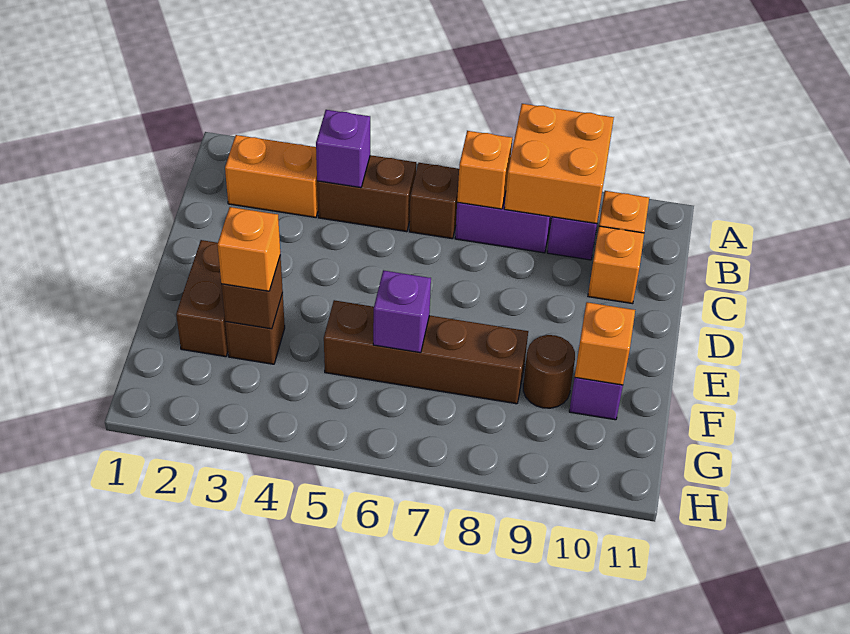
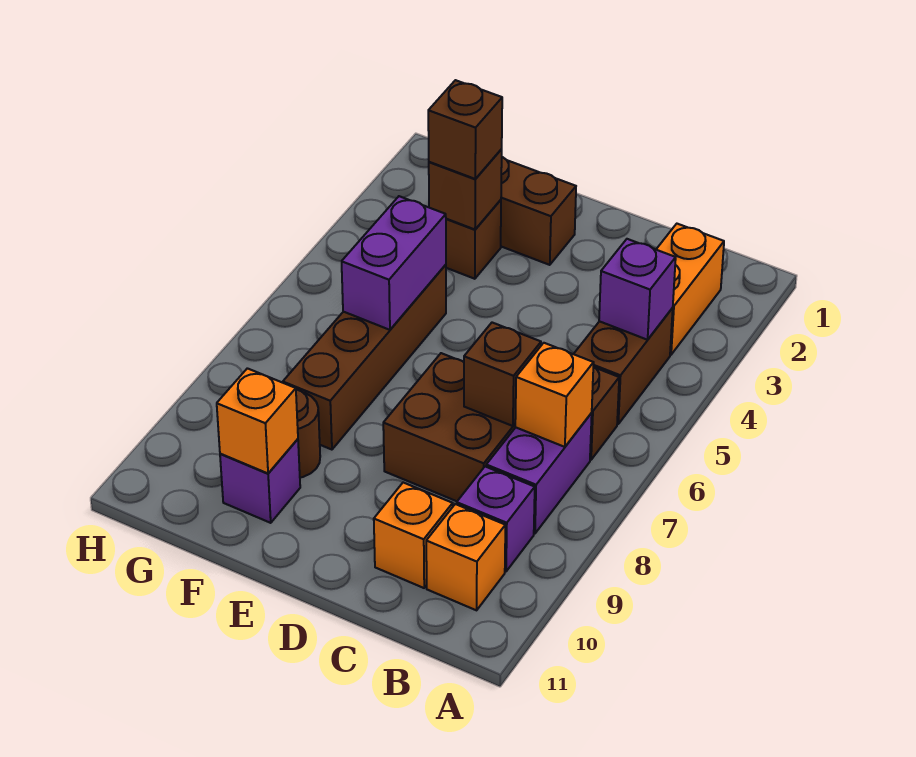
orange 2x2 brick [504,104,614,224] -> none
none -> brown 2x2 brick [383,353,516,501]
none -> brown 1x1 brick [464,323,541,426]
orange 1x1 brick [217,207,280,291] -> brown 1x1 brick [428,80,502,179]
purple 1x1 brick [373,270,431,353] -> purple 1x2 brick [342,196,446,330]

